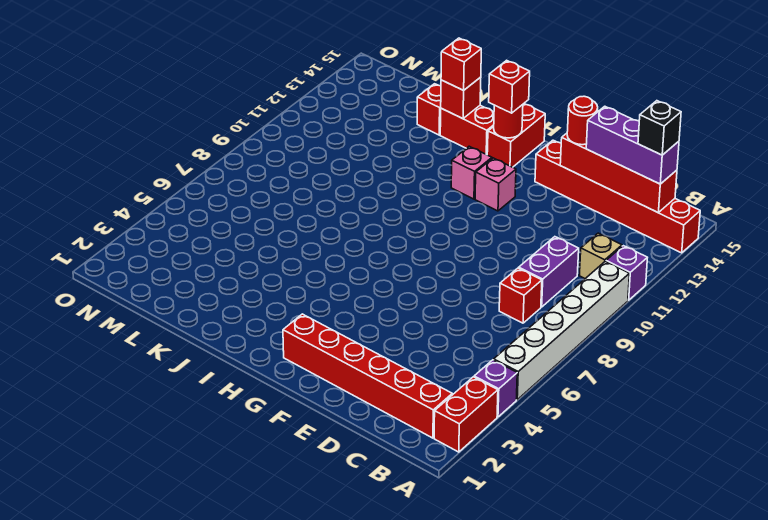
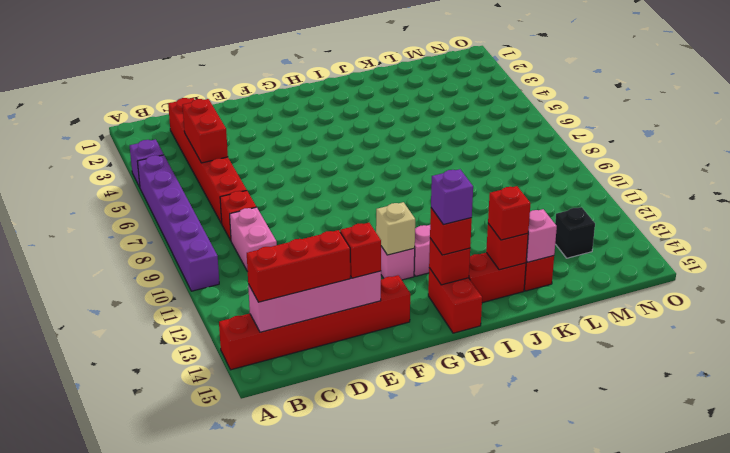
red 1x2 brick [434,377,498,452] -> red 1x2 brick moved to [182,99,228,163]
white 1x6 brick [494,261,629,400] -> purple 1x6 brick [137,155,219,291]
purple 1x1 brick [606,246,647,300] -> purple 1x1 brick moved to [431,169,473,225]
red 1x6 brick [283,314,452,438] -> red 1x6 brick turned to [168,98,247,224]
tan 1x1 brick [579,233,622,279] -> tan 1x1 brick moved to [376,202,415,255]
red 1x4 brick [560,133,677,212] -> pink 1x4 brick [248,271,381,332]
purple 1x3 brick [586,106,679,184] -> red 1x3 brick [247,230,350,302]
black 1x1 brick [638,101,681,155] -> black 1x1 brick moved to [555,207,595,258]
purple 1x2 brick [519,237,579,307] -> pink 1x2 brick [230,207,277,271]
red 1x1 round brick [567,96,598,145] -> red 1x1 brick [340,223,381,278]
red 1x1 round brick [494,105,523,138] -> red 1x1 brick [429,238,470,285]
none -> pink 1x1 brick [526,209,557,262]

